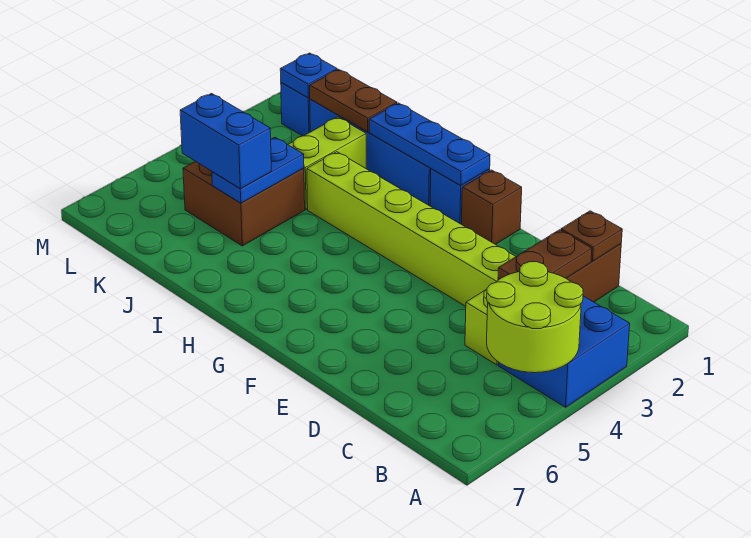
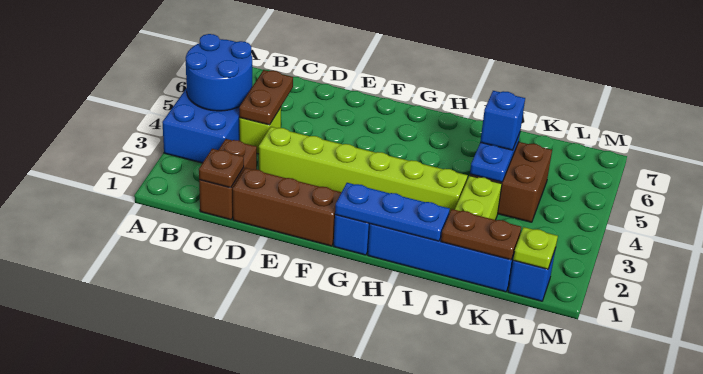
lime 2x2 round brick [487,262,583,373] -> blue 2x2 round brick [186,34,252,111]
brown 1x2 plate [498,230,592,280] -> brown 1x2 plate moved to [239,70,293,125]
brown 1x1 brick [461,170,522,245] -> brown 1x3 brick [233,168,342,246]
blue 1x2 brick [180,94,271,189] -> blue 1x1 brick [480,91,525,150]
blue 1x1 plate [280,53,337,98] -> lime 1x1 plate [513,227,558,269]

